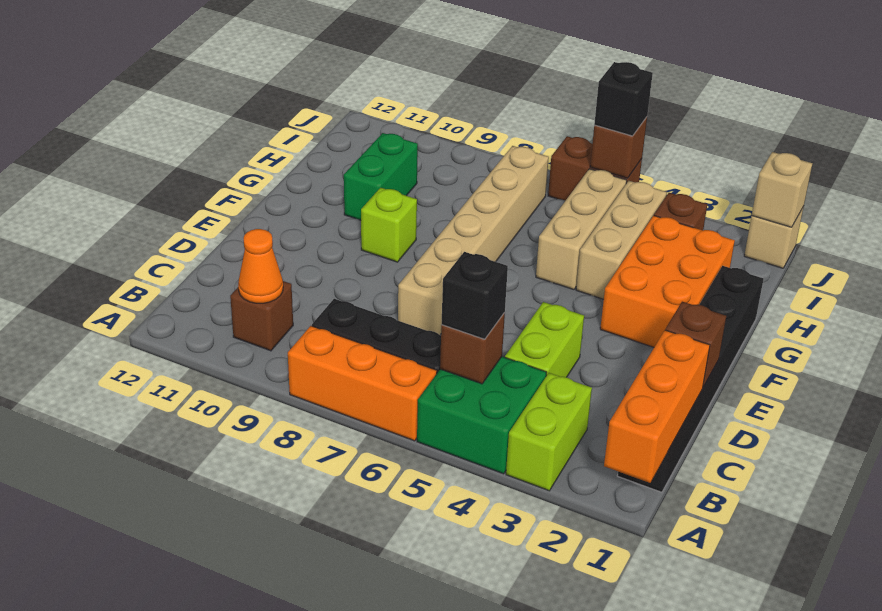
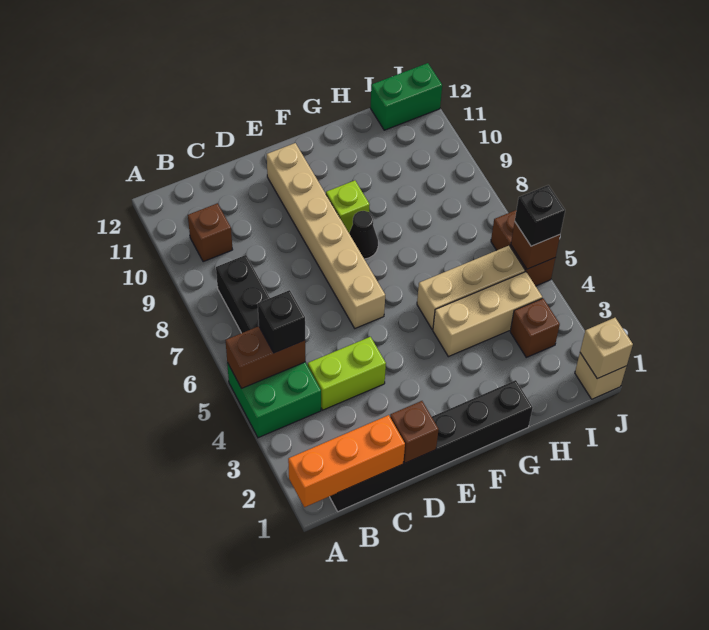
lime 1x2 brick [506,373,592,491] -> none
orange 1x3 brick [288,326,437,441] -> none
brown 1x1 brick [440,312,505,384] -> brown 1x2 brick [226,326,305,388]
orange 1x1 cone [238,229,283,303] -> none
tan 1x6 brick [398,146,549,335] -> tan 1x6 brick turned to [267,143,385,328]
orange 2x3 brick [600,216,735,347] -> none
none -> black 1x1 cone [349,211,378,259]
green 1x2 brick [344,133,418,220] -> green 1x2 brick moved to [370,63,442,130]

